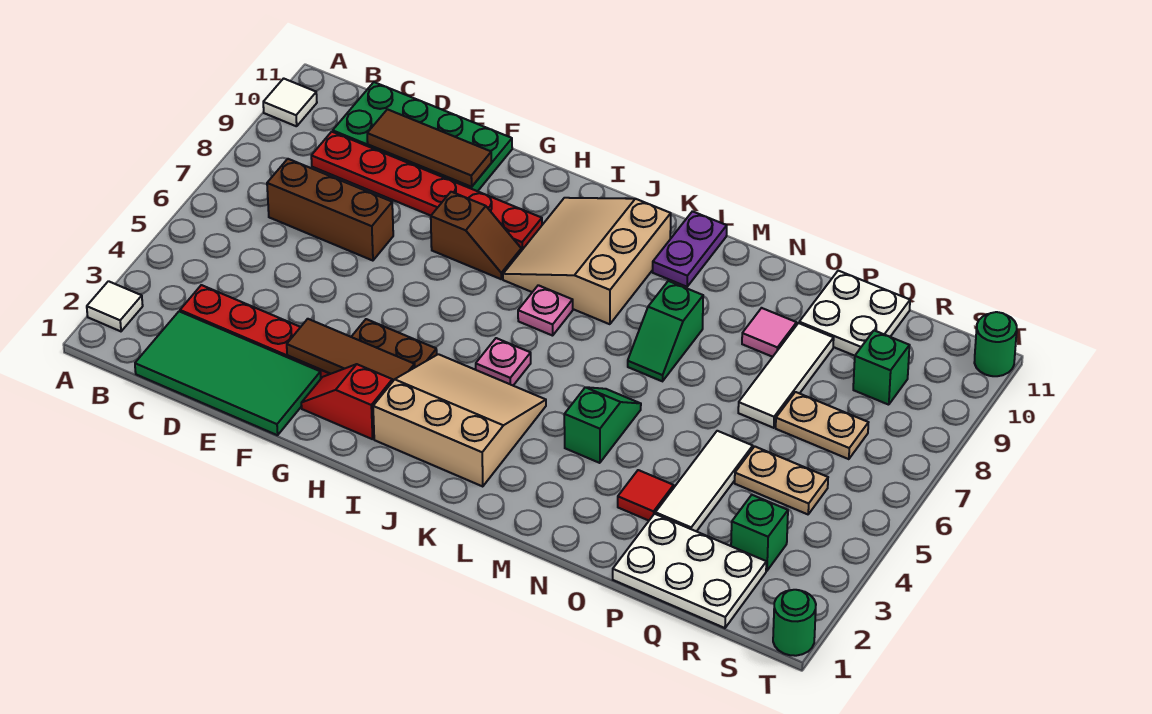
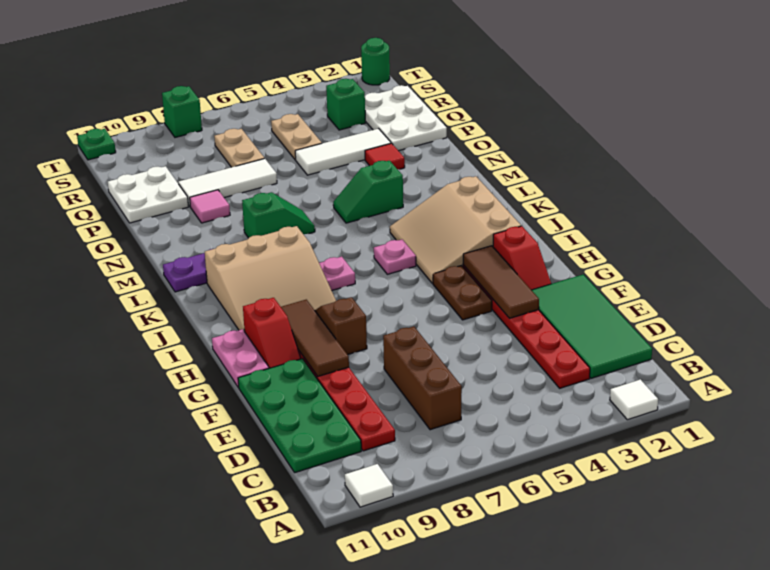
brown 1x3 tile [367,109,491,187] -> brown 1x3 tile moved to [281,300,349,376]
none -> red 1x2 slope [243,298,301,368]
none -> pink 1x2 plate [212,329,269,387]
green 1x1 brick [853,330,910,405] -> green 1x1 brick moved to [162,86,202,137]
green 1x1 round brick [974,312,1017,376] -> green 1x1 plate [77,129,116,160]

